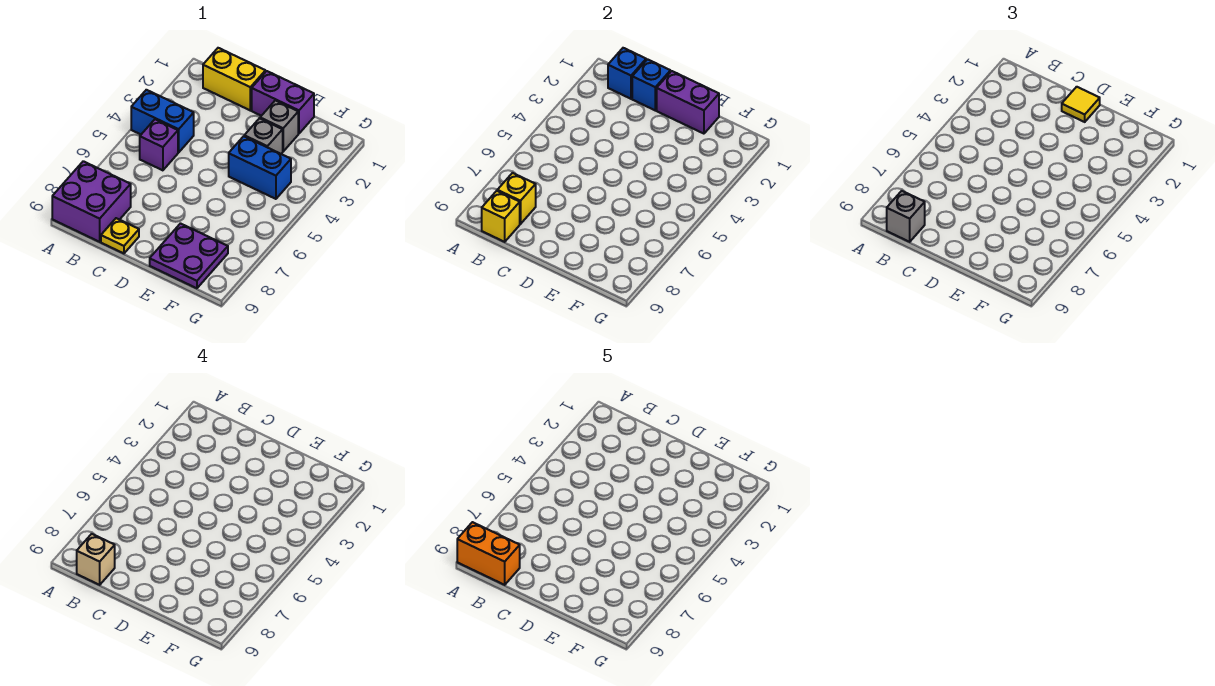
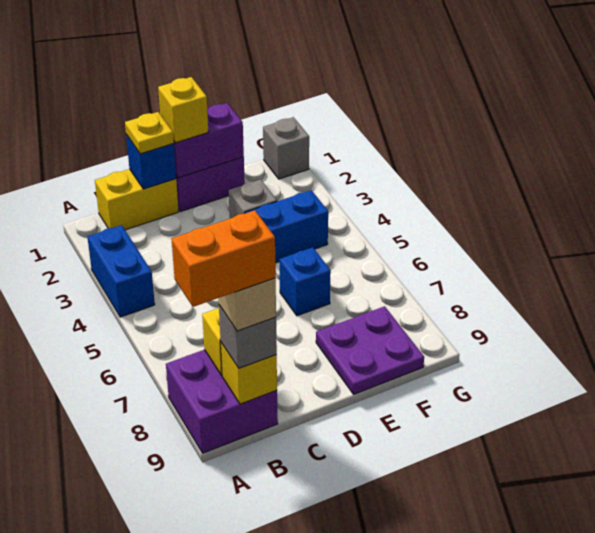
blue 1x2 brick [131,90,194,152] -> blue 1x2 brick turned to [87,225,155,317]
blue 1x1 brick [608,48,646,99] -> blue 1x1 brick moved to [279,247,331,316]
purple 1x1 brick [140,119,178,170] -> none
yellow 1x1 plate [101,218,139,253] -> yellow 1x1 plate moved to [125,112,174,154]
yellow 1x1 tile [1062,87,1100,122] -> yellow 1x1 brick [158,77,209,143]
grey 1x1 brick [260,100,298,151] -> grey 1x1 brick moved to [263,117,309,179]

